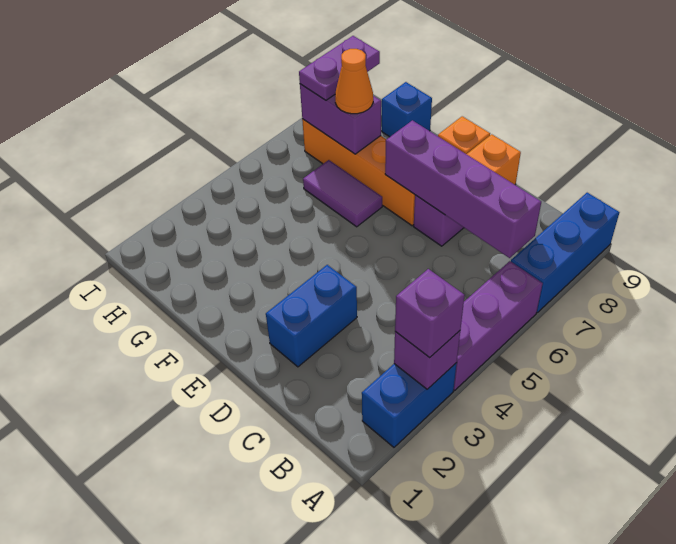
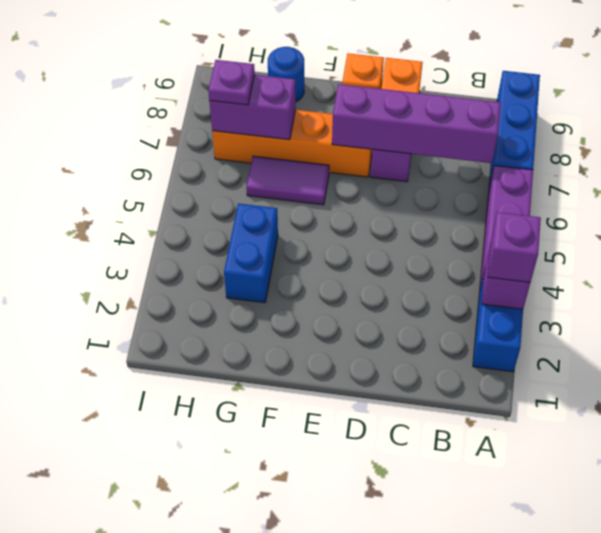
blue 1x2 brick [266,265,357,367] -> blue 1x2 brick moved to [224,203,278,303]
orange 1x1 cone [335,49,373,114] -> none
blue 1x1 brick [382,82,432,137] -> blue 1x1 round brick [268,47,304,102]
purple 1x2 plate [299,36,380,100] -> purple 1x1 plate [208,60,255,105]

